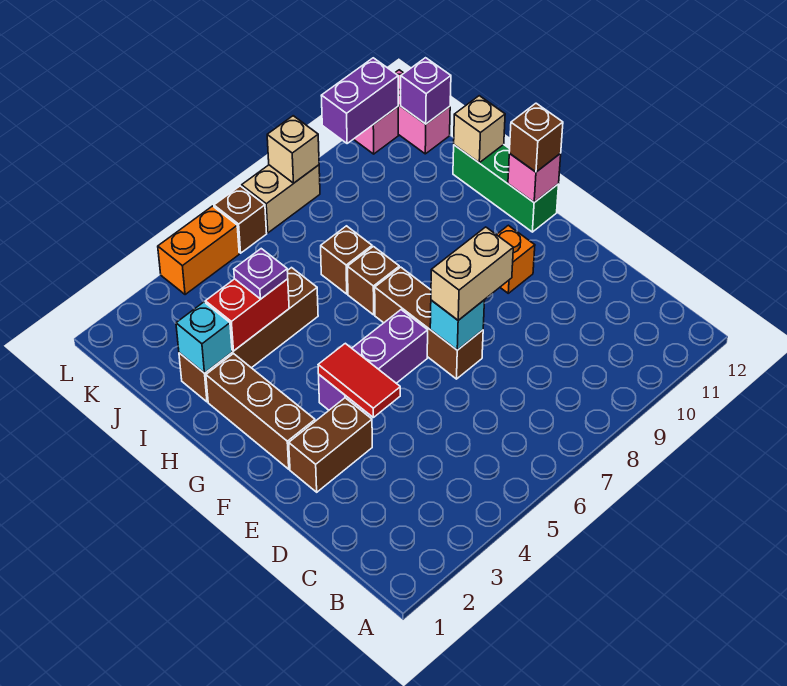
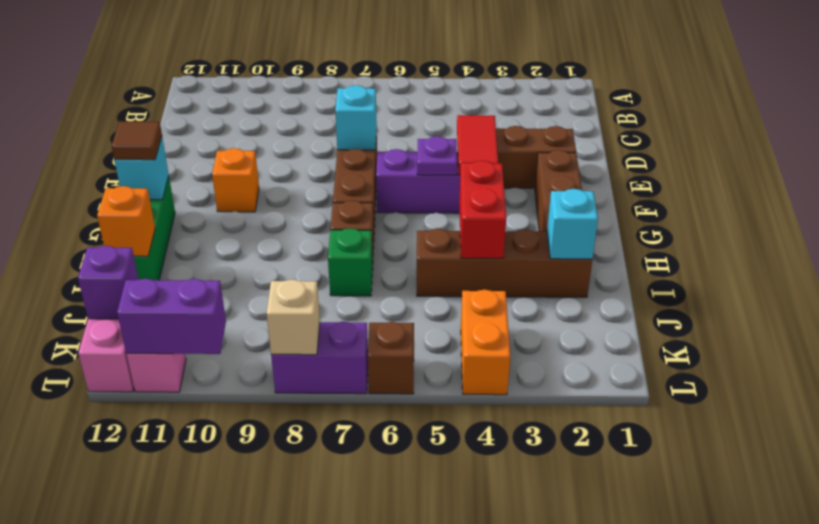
tan 1x2 brick [431,227,513,320] -> none
pink 1x1 brick [508,153,561,202] -> cyan 1x1 brick [114,137,169,200]
brown 1x1 brick [509,103,563,172] -> brown 1x1 tile [112,121,162,160]
red 1x2 brick [205,279,289,351] -> red 1x2 brick turned to [459,161,506,258]
purple 1x1 plate [234,249,288,299] -> purple 1x1 plate moved to [417,136,457,175]
brown 1x1 brick [321,226,372,294] -> green 1x1 brick [328,228,373,296]
tan 1x1 brick [454,96,505,163] -> orange 1x1 brick [97,186,155,256]
orange 1x2 brick [158,206,239,295] -> orange 1x2 brick turned to [461,290,510,395]
tan 1x2 brick [242,165,320,233] -> purple 1x2 brick [271,321,368,394]

